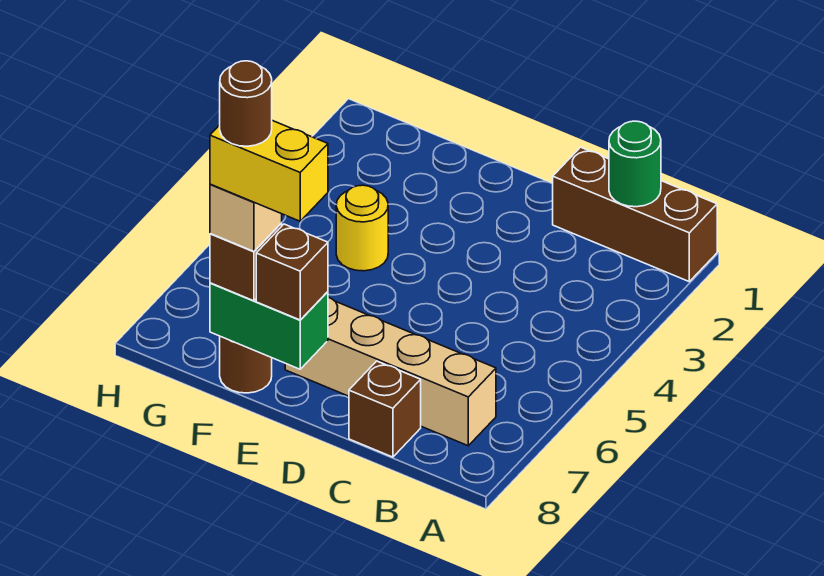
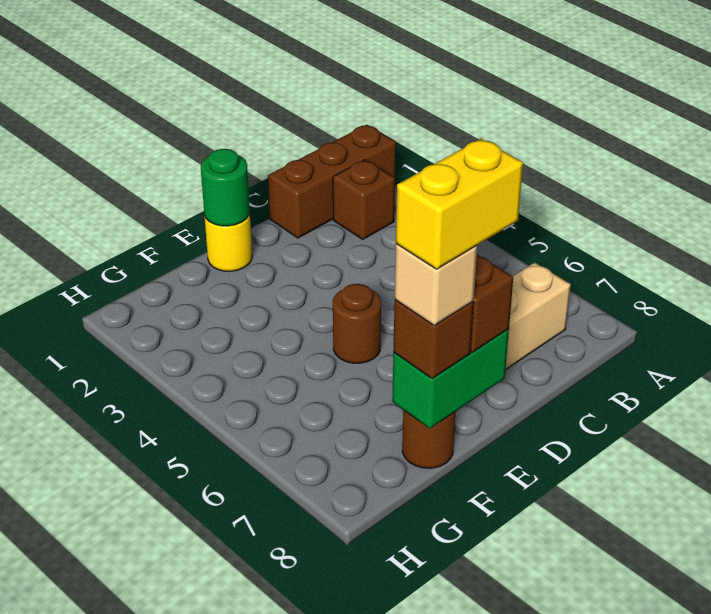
green 1x1 round brick [609,121,661,207] -> green 1x1 round brick moved to [201,149,250,226]
brown 1x1 brick [349,361,421,457] -> brown 1x1 brick moved to [333,160,395,239]
yellow 1x1 round brick [336,185,388,271] -> yellow 1x1 round brick moved to [204,213,252,271]
brown 1x1 round brick [220,61,272,146] -> brown 1x1 round brick moved to [333,284,381,363]

